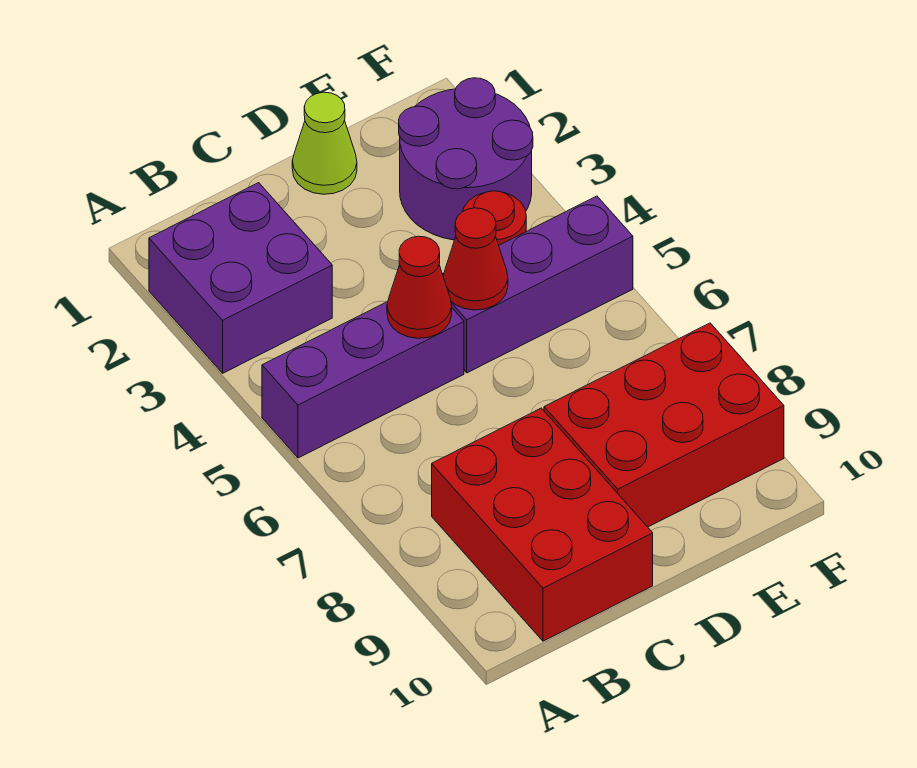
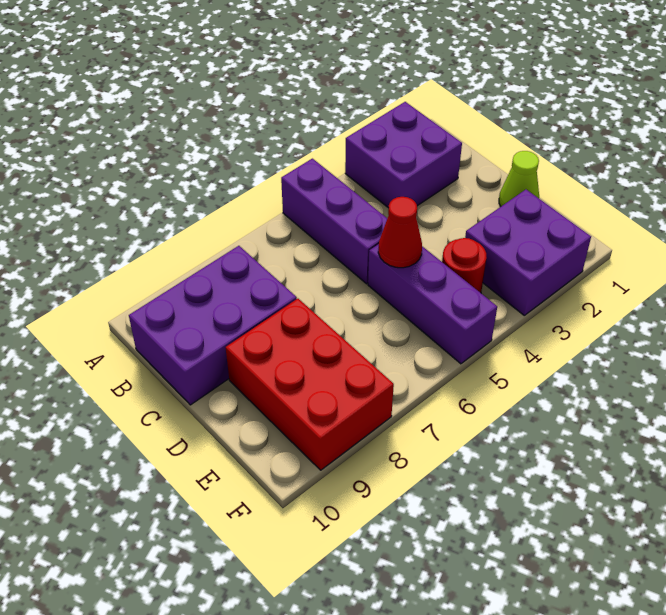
red 2x3 brick [432,408,653,641] -> purple 2x3 brick [129,246,297,405]
red 1x1 cone [387,236,452,338] -> none
purple 2x2 round brick [399,78,533,240] -> purple 2x2 brick [465,190,591,315]

